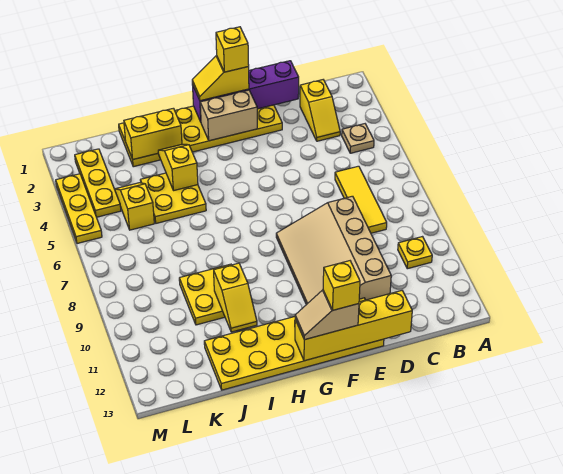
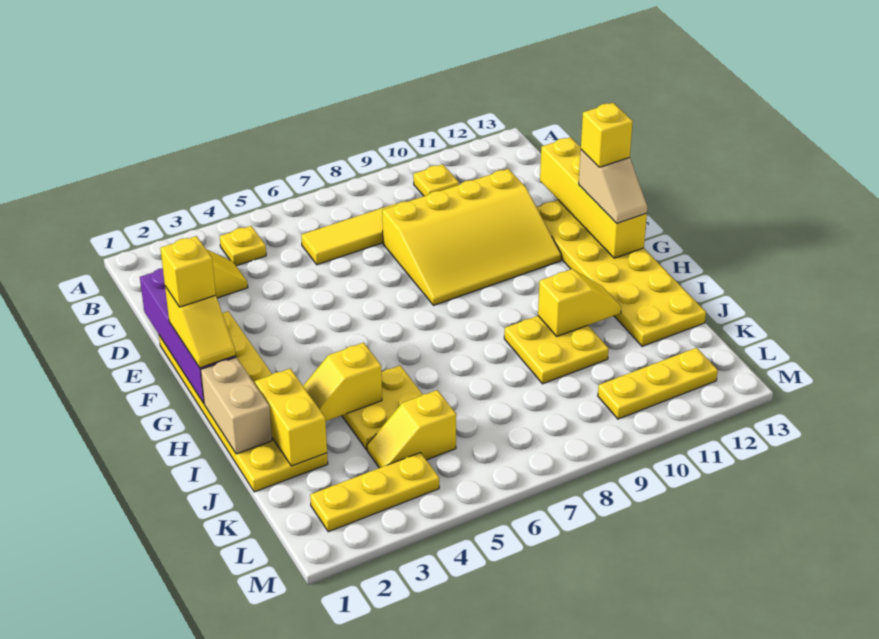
tan 1x1 plate [342,124,374,153] -> yellow 1x1 plate [220,226,266,266]
tan 3x4 slope [276,196,391,305] -> yellow 3x4 slope [382,169,561,305]
tan 1x2 brick [200,90,257,141] -> tan 1x2 brick moved to [201,357,272,454]
yellow 1x3 plate [56,174,102,244] -> yellow 1x3 plate moved to [598,348,718,419]

